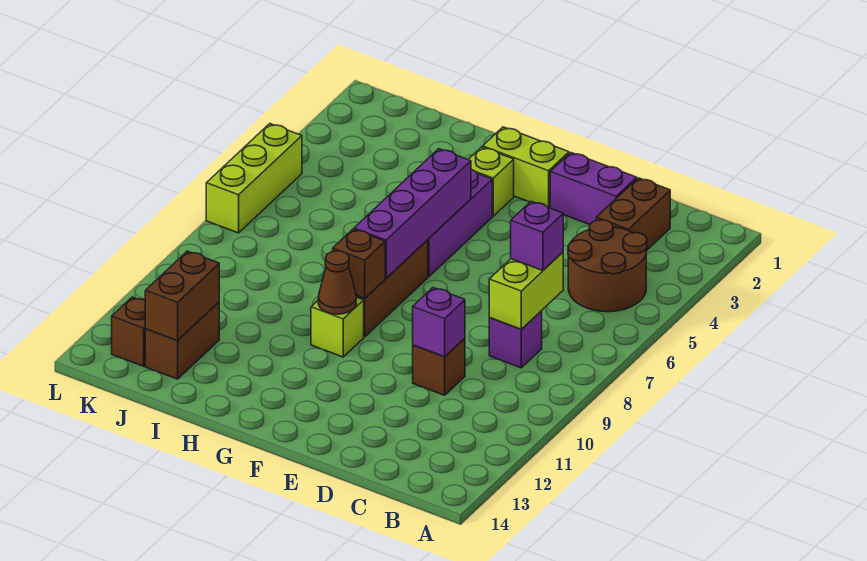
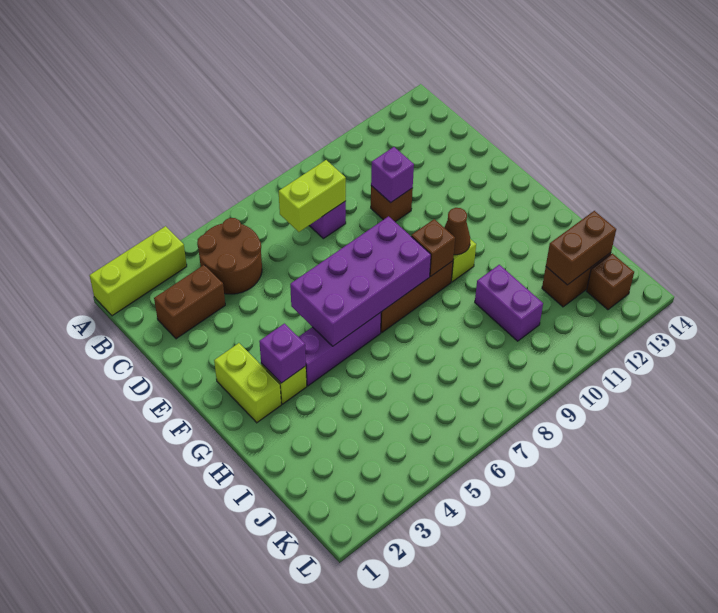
purple 1x1 brick [511,201,563,271] -> purple 1x1 brick moved to [259,324,306,383]
purple 1x2 brick [550,153,637,225] -> purple 1x2 brick moved to [475,265,543,341]
purple 1x4 brick [354,149,471,278] -> purple 2x4 brick [290,216,431,346]
lime 1x3 brick [206,124,302,233] -> lime 1x3 brick moved to [90,226,187,316]

